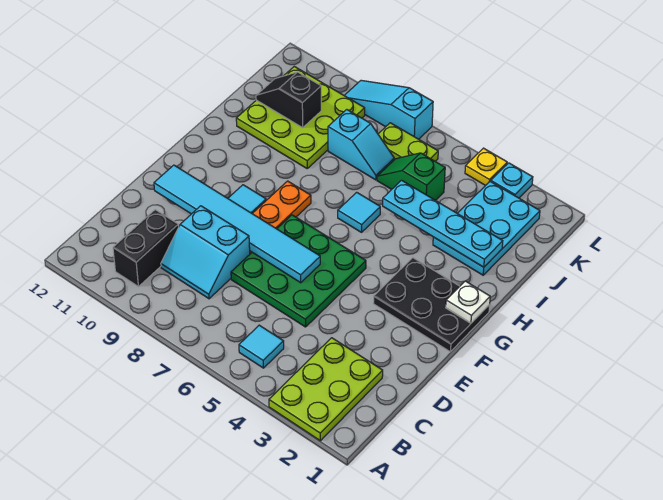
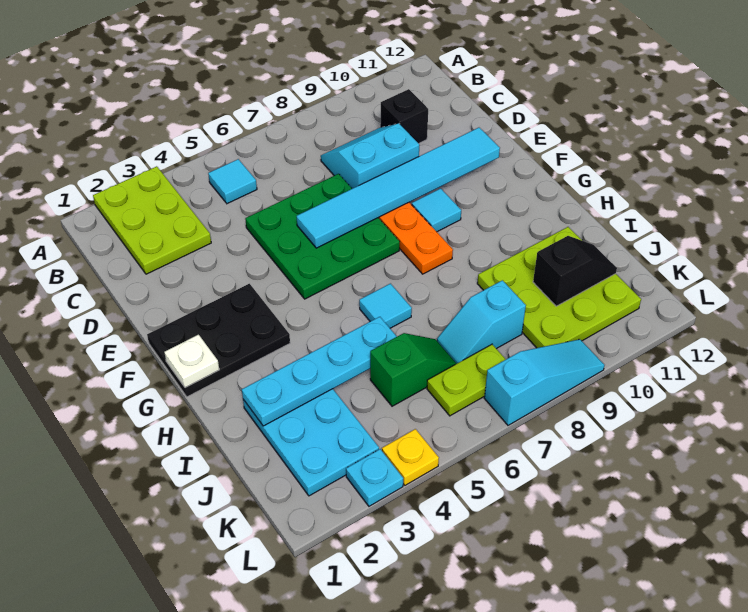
black 1x2 brick [113,210,179,287] -> black 1x1 brick [380,89,428,143]

